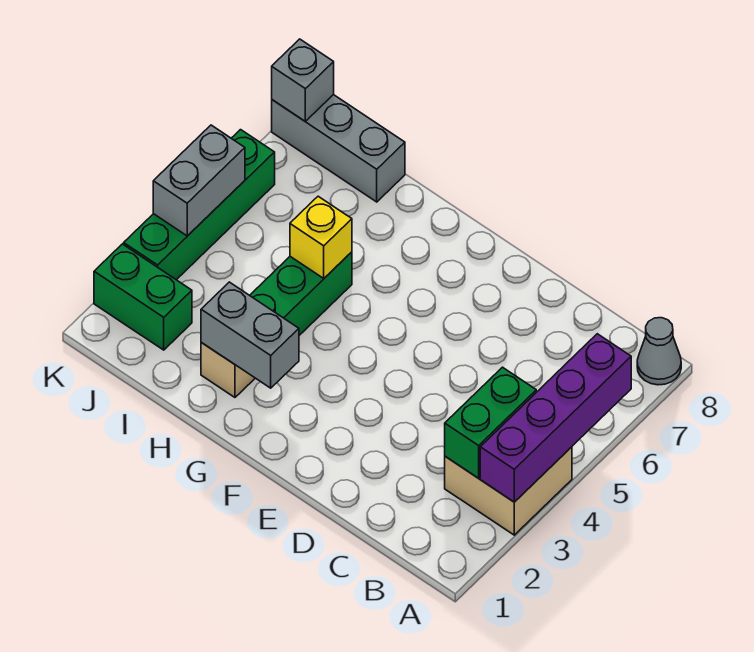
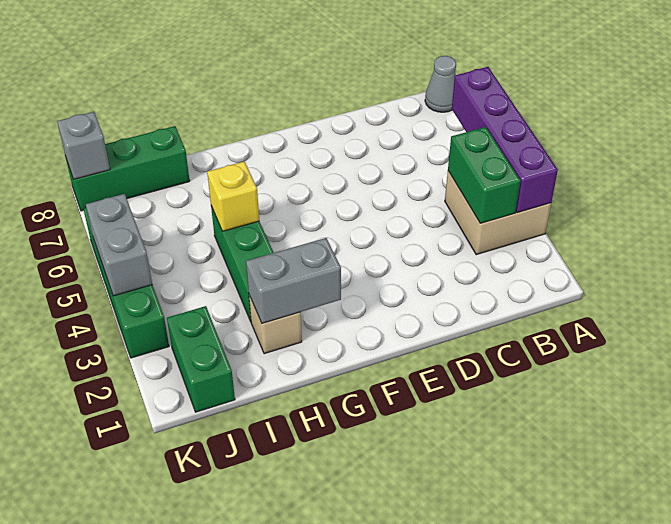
grey 1x3 brick [272,95,405,202] -> green 1x3 brick [66,126,190,211]
green 1x2 brick [94,244,192,350] -> green 1x2 brick turned to [167,306,235,412]

